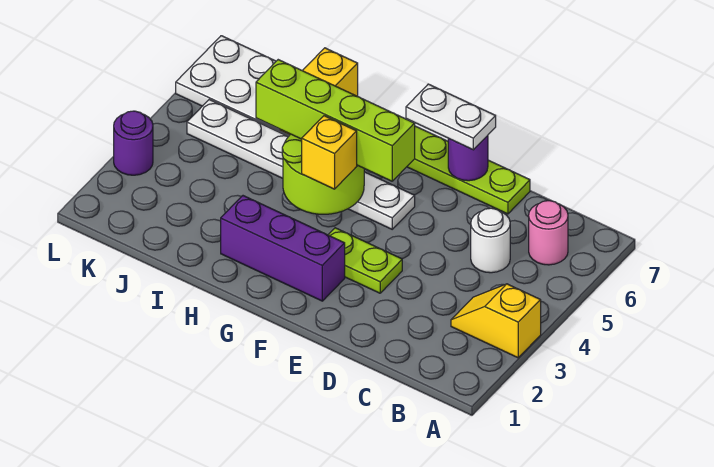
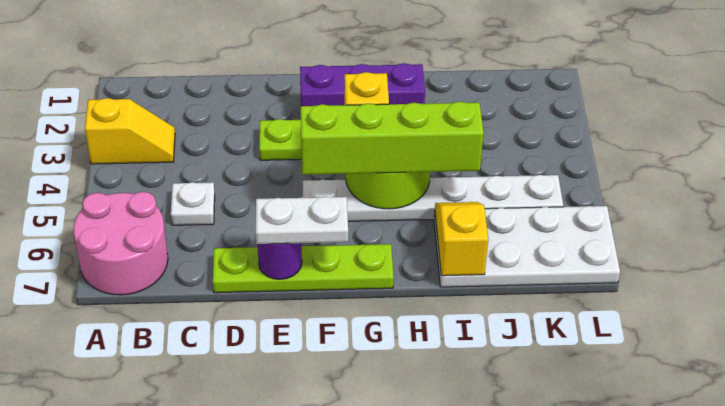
pink 1x1 round brick [529,201,568,265] -> pink 2x2 round brick [73,192,168,295]
white 1x1 round brick [471,208,510,273] -> white 1x1 plate [171,182,215,225]
purple 1x1 round brick [114,111,153,175] -> none

